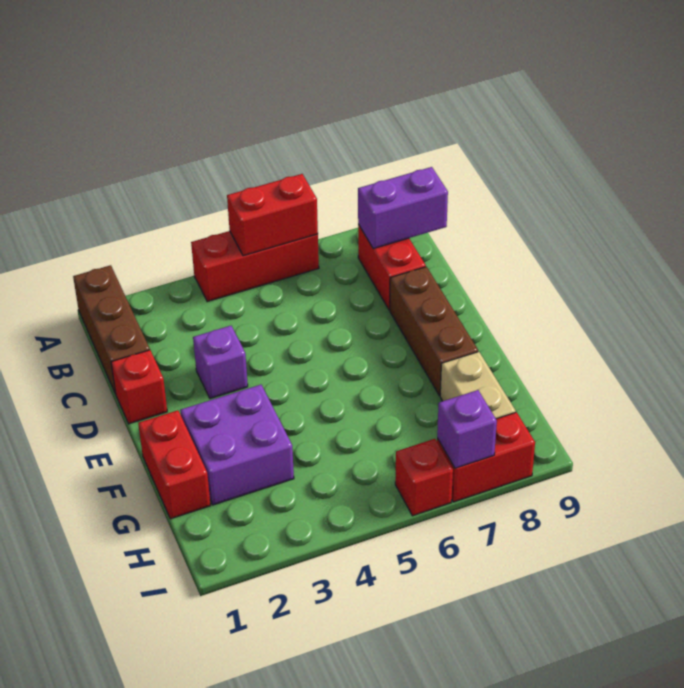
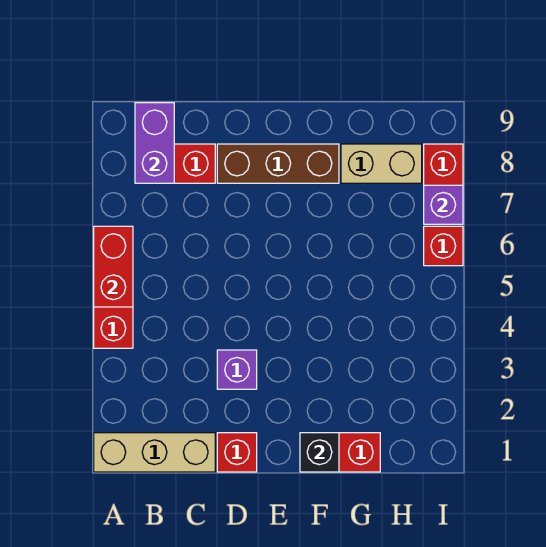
brown 1x3 brick [73,265,150,394] -> tan 1x3 brick [94,433,215,472]
none -> black 1x1 brick [300,433,339,472]
purple 2x2 brick [180,385,294,505] -> none

